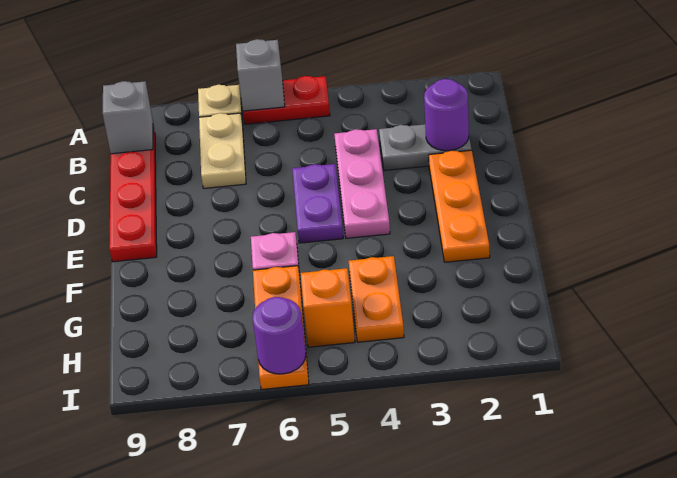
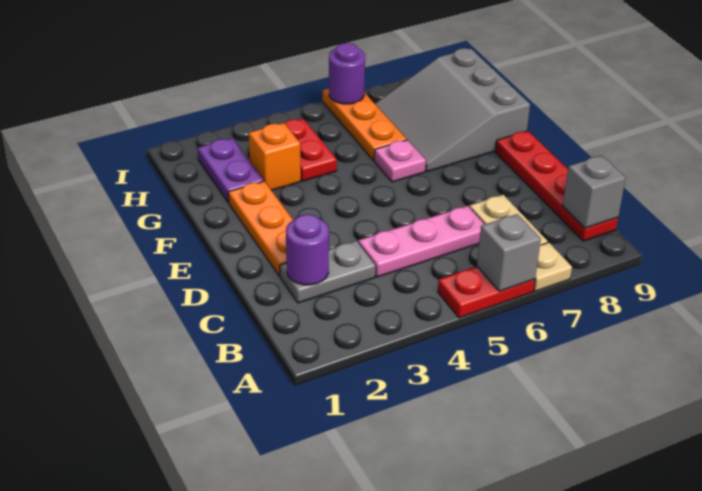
pink 1x3 plate [334,129,390,238] -> pink 1x3 plate turned to [358,206,485,277]
purple 1x2 plate [292,164,343,243] -> purple 1x2 plate moved to [198,138,264,203]
none -> grey 3x3 slope [375,48,530,171]
orange 1x2 plate [349,256,404,342] -> red 1x2 plate [284,119,337,181]
orange 1x1 brick [301,268,355,347] -> orange 1x1 brick moved to [249,123,301,190]

